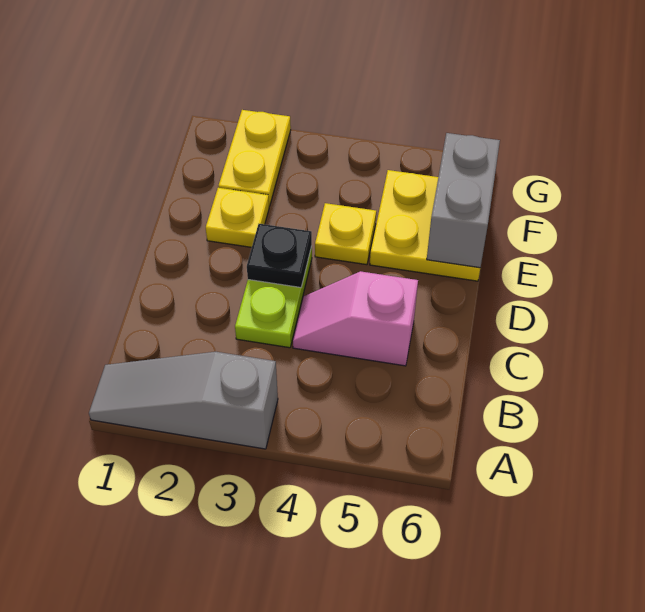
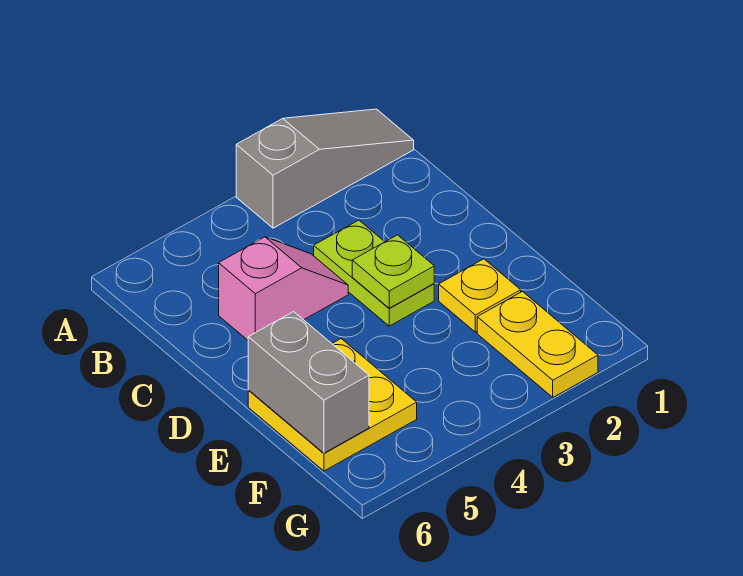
black 1x1 plate [247,224,312,287] -> lime 1x1 plate [352,235,434,308]
yellow 1x1 plate [315,203,376,265] -> none

